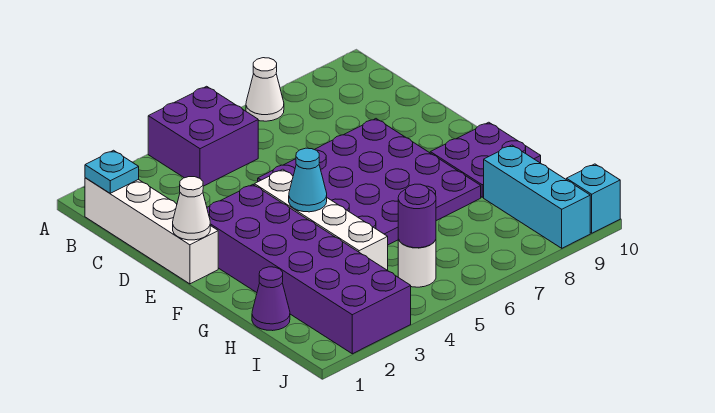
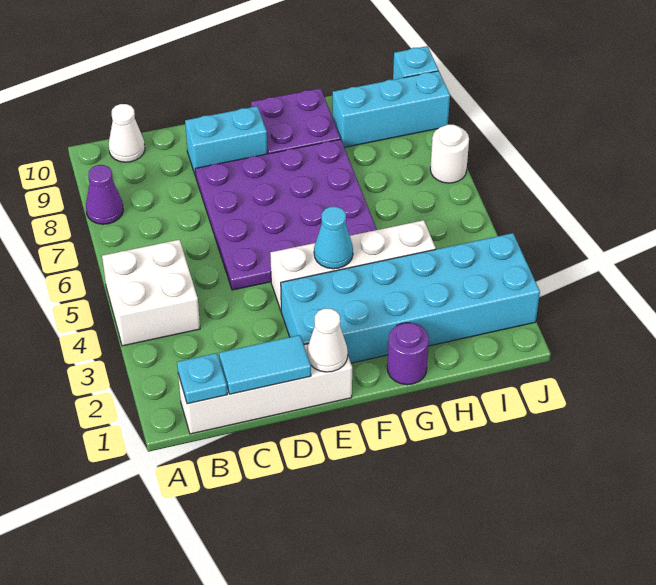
purple 2x2 brick [148,86,258,186] -> white 2x2 brick [102,240,200,346]
white 1x1 cone [246,58,284,121] -> white 1x1 cone moved to [109,104,145,162]
none -> cyan 1x2 tile [219,335,311,394]
none -> cyan 1x2 brick [185,106,267,177]
purple 2x6 brick [207,185,411,354] -> cyan 2x6 brick [281,233,540,363]
purple 1x1 cone [252,267,290,331] -> purple 1x1 cone moved to [86,165,123,224]
white 1x1 round brick [398,239,436,287] -> white 1x1 round brick moved to [430,125,469,183]
purple 1x1 round brick [398,184,436,248] -> purple 1x1 round brick moved to [387,323,429,385]

